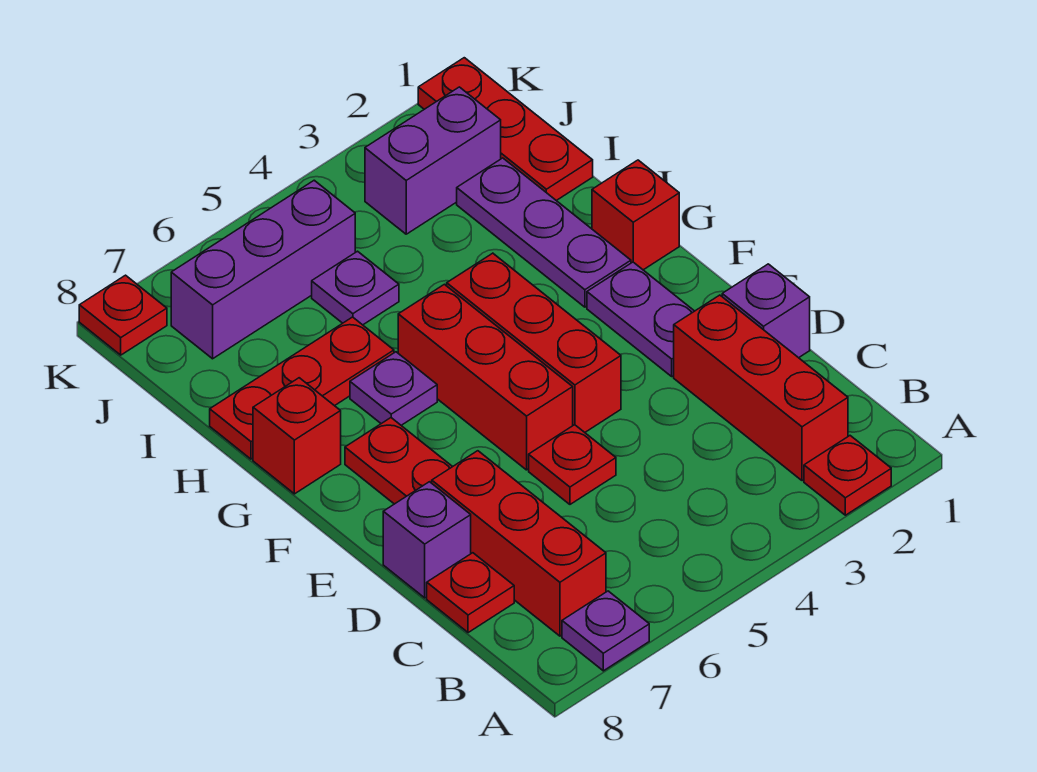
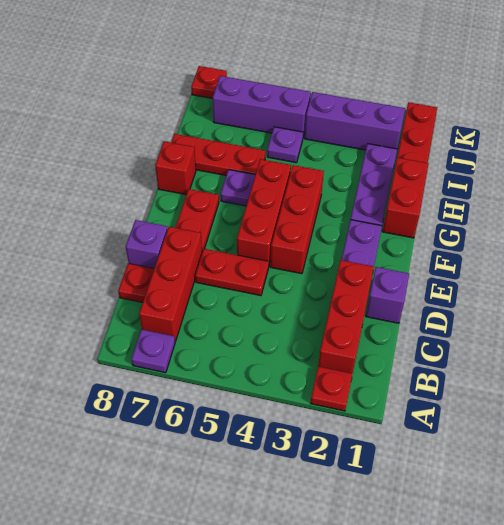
red 1x1 plate [529,425,616,504] -> red 1x2 plate [195,249,269,296]
red 1x1 brick [592,160,679,270] -> red 1x2 brick [383,158,429,238]
purple 1x2 brick [365,87,501,234] -> purple 1x3 brick [305,92,405,150]

